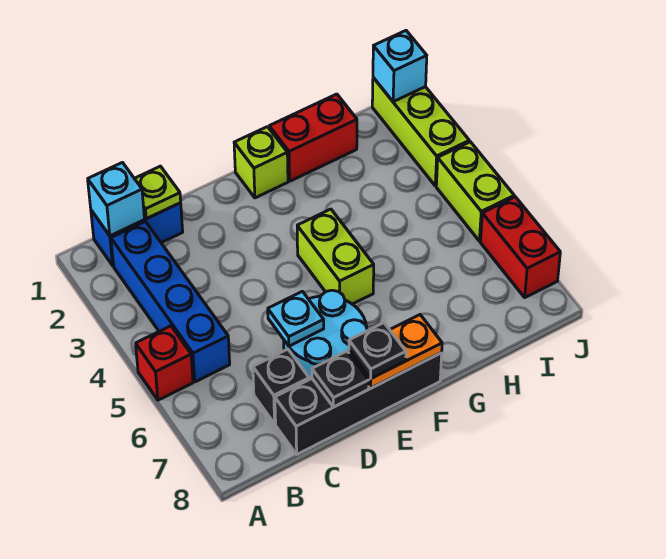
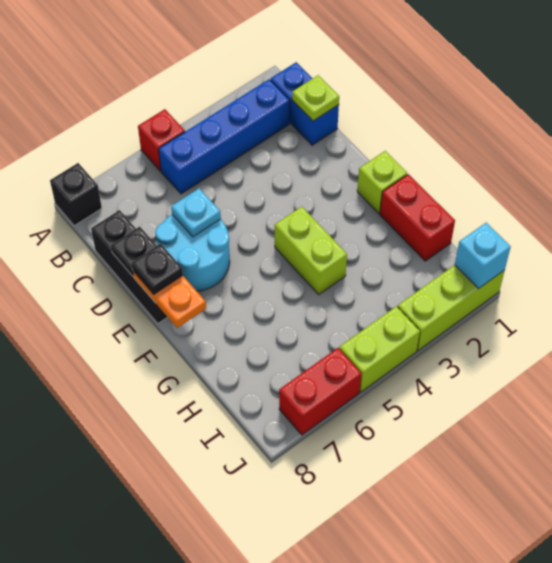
cyan 1x1 brick [88,162,145,236] -> none
black 1x1 brick [253,349,309,424] -> black 1x1 brick moved to [50,163,102,226]
black 1x4 brick [275,353,442,454] -> black 1x3 brick [91,210,167,323]
lime 1x2 brick [297,209,374,304] -> lime 1x2 brick turned to [275,207,347,294]

